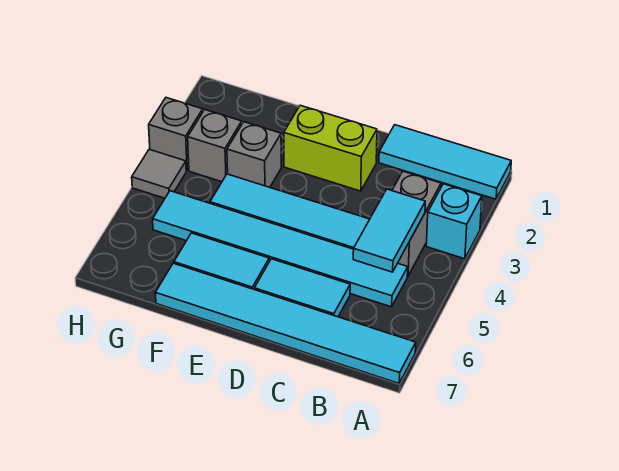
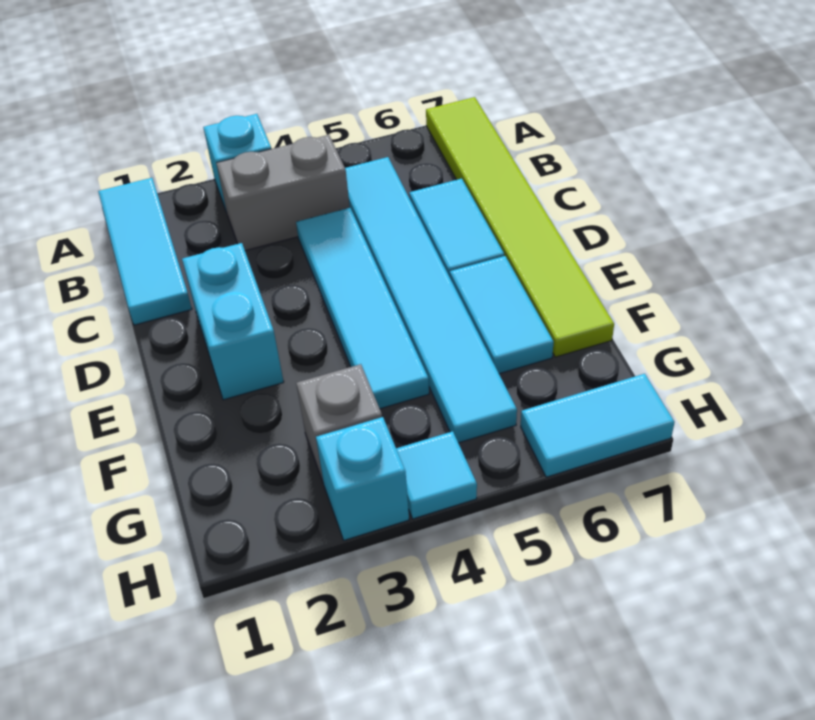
cyan 1x6 tile [155,263,416,383] -> lime 1x6 tile [426,97,614,357]
cyan 1x2 tile [353,189,425,272] -> cyan 1x2 tile moved to [521,374,675,477]
lime 1x2 brick [284,105,377,191] -> cyan 1x2 brick [182,243,284,400]
grey 1x1 brick [227,122,281,187] -> none
grey 1x1 brick [149,98,203,171] -> cyan 1x1 brick [316,417,409,540]
grey 1x1 tile [132,149,186,198] -> cyan 1x1 tile [396,431,477,519]

